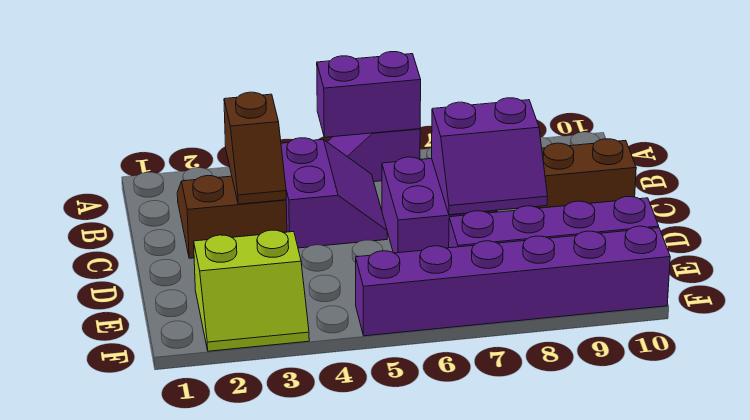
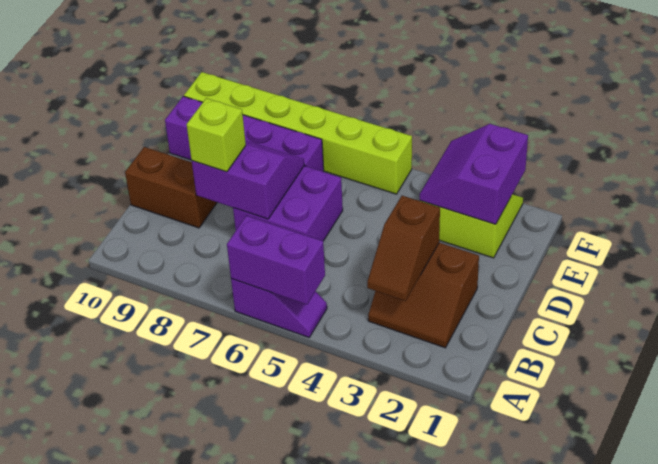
brown 1x2 slope [224,92,286,204] -> brown 1x2 slope turned to [367,196,440,301]
purple 2x2 slope [281,138,387,248] -> purple 2x2 slope moved to [420,124,528,224]
none -> lime 1x1 brick [187,98,246,172]
purple 1x6 brick [356,226,670,336] -> lime 1x6 brick [184,72,412,194]

